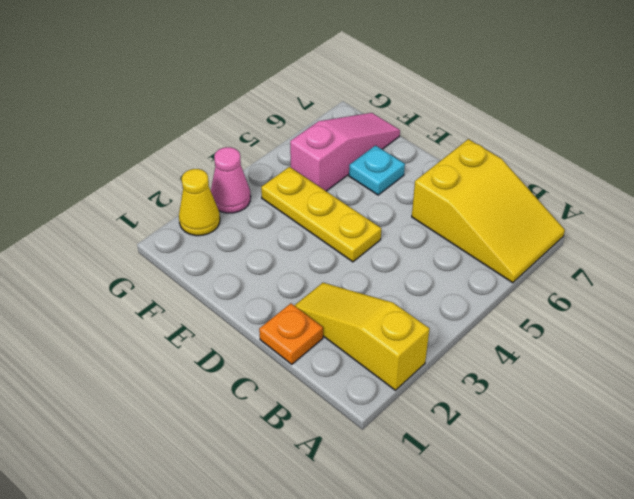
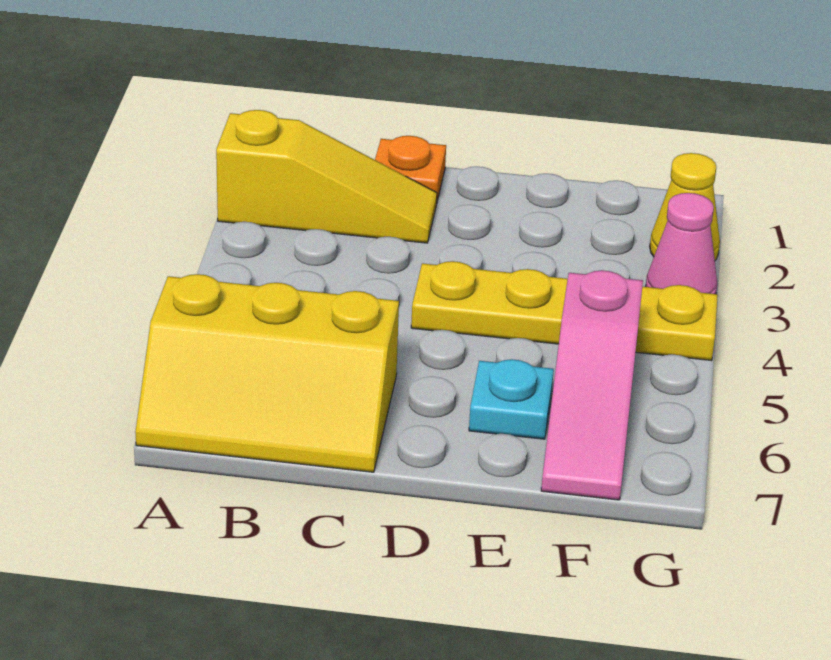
yellow 2x3 slope [412,139,565,283] -> yellow 2x3 slope turned to [135,274,399,472]
yellow 1x3 plate [261,167,381,262] -> yellow 1x4 plate [411,261,718,361]

